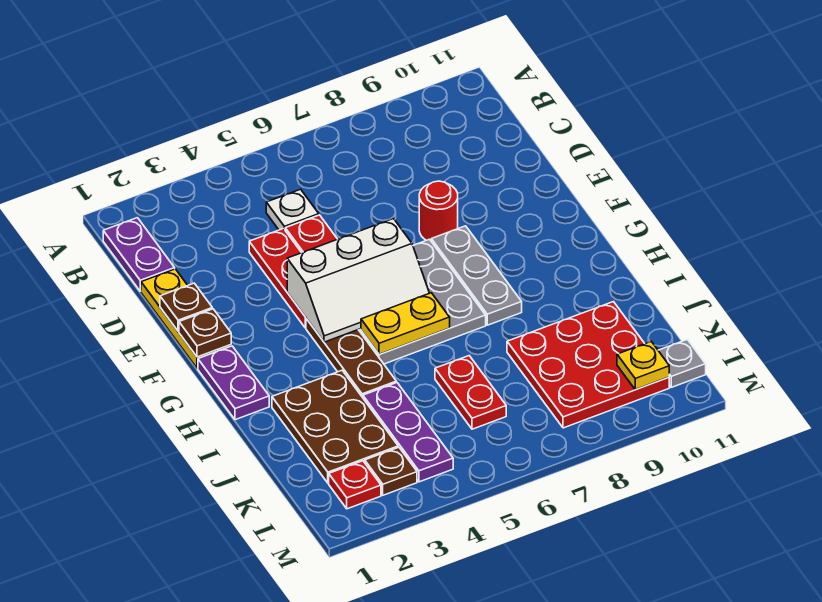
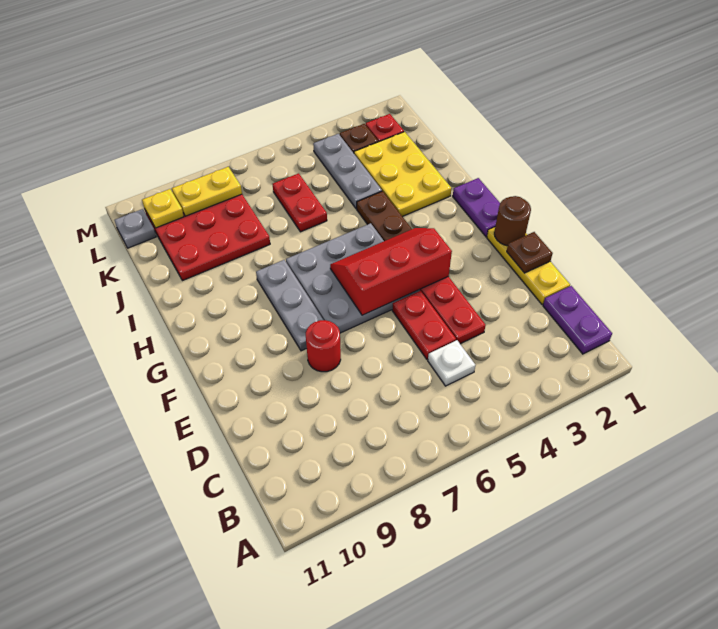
brown 1x1 plate [179,309,231,357] -> brown 1x1 round brick [494,196,531,246]
white 2x3 slope [287,219,429,342] -> red 2x3 slope [330,228,452,315]
yellow 1x2 plate [361,293,450,354] -> yellow 1x2 plate moved to [172,167,242,216]
brown 2x3 plate [272,370,398,483] -> yellow 2x3 plate [354,132,451,217]
purple 1x3 plate [363,383,453,482] -> grey 1x3 plate [313,134,382,209]

